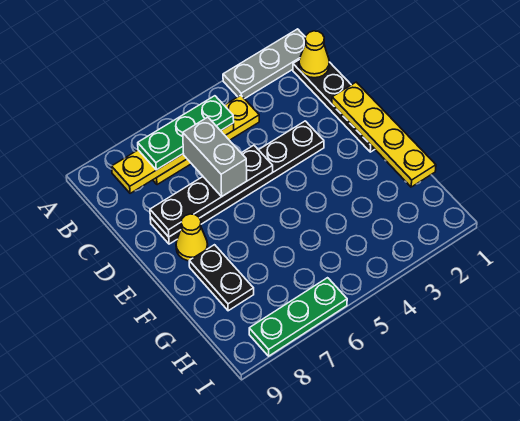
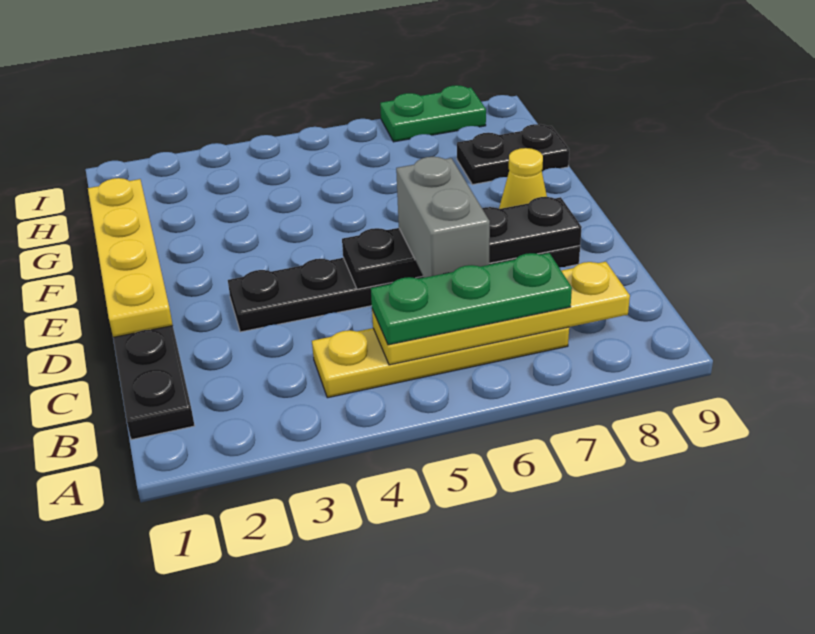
grey 1x3 plate [223,29,306,99] -> none
yellow 1x1 cone [299,31,329,78] -> none
black 1x2 plate [189,245,254,311] -> black 1x2 plate turned to [457,124,569,185]
green 1x3 plate [249,278,347,356] -> green 1x2 plate [380,85,486,142]

